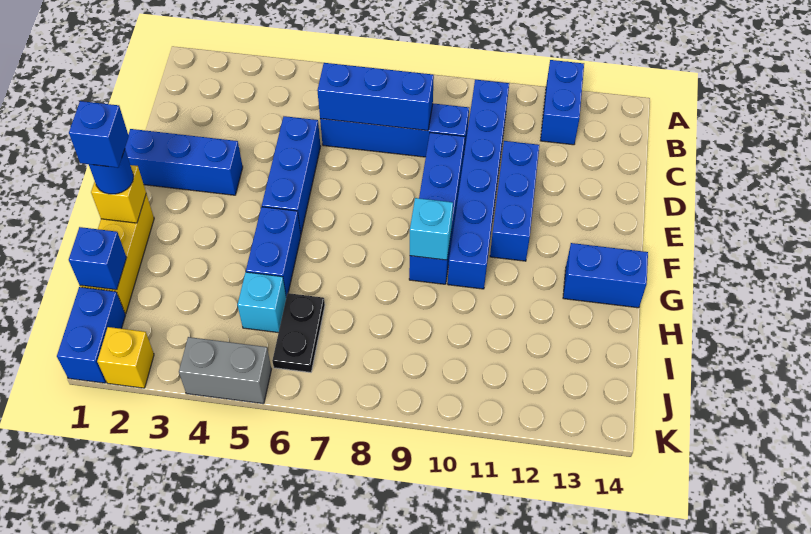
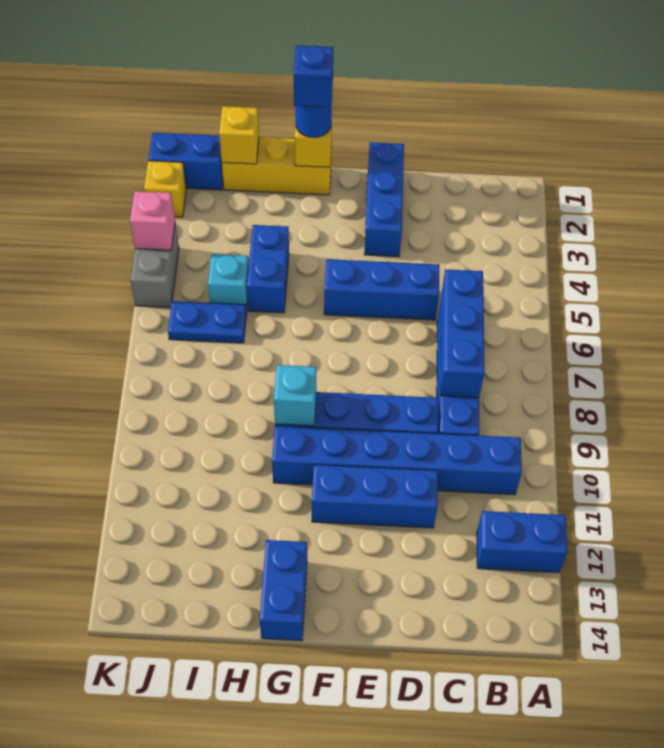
blue 1x2 brick [246,207,301,297] -> blue 1x2 brick turned to [247,225,289,313]
blue 1x1 brick [69,227,127,290] -> yellow 1x1 brick [219,106,259,164]
black 1x2 plate [272,293,325,372] -> blue 1x2 plate [168,301,247,343]
none -> pink 1x1 brick [130,191,175,250]

